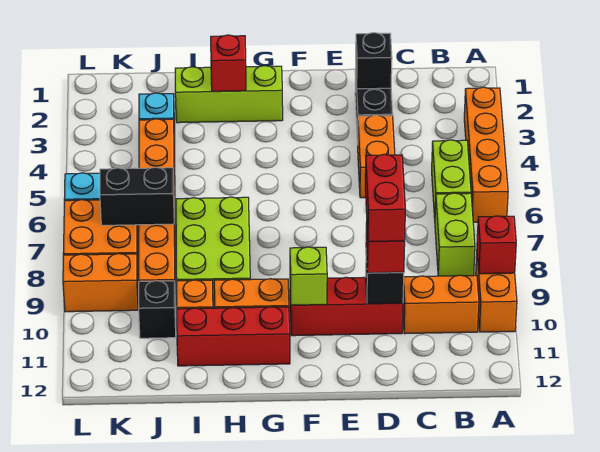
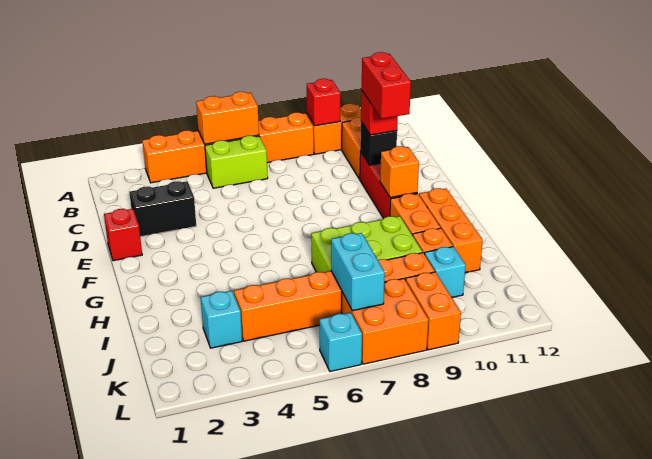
orange 1x4 brick [464,87,508,222] -> orange 1x6 brick [142,112,314,183]
lime 1x2 brick [435,193,475,276] -> none
black 1x1 brick [356,33,392,89] -> none
orange 1x2 brick [357,115,395,198] -> orange 1x2 brick moved to [196,92,259,144]
red 1x2 brick [365,154,405,242] -> red 1x2 brick turned to [362,52,411,119]
lime 1x1 brick [290,247,327,305] -> orange 1x1 brick [380,146,419,198]
lime 1x3 brick [175,66,283,123] -> none
red 1x3 brick [177,307,290,366] -> orange 1x3 brick [419,188,483,273]
red 1x1 brick [211,35,246,91] -> red 1x1 brick moved to [104,209,142,261]
black 1x2 brick [100,167,174,225] -> cyan 1x2 brick [331,233,385,311]
black 1x1 brick [139,281,176,338] -> cyan 1x1 brick [425,247,466,297]

